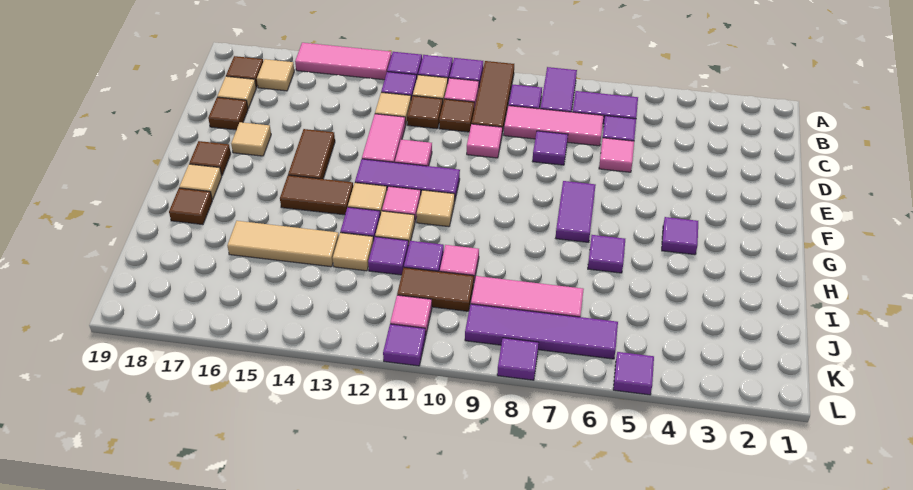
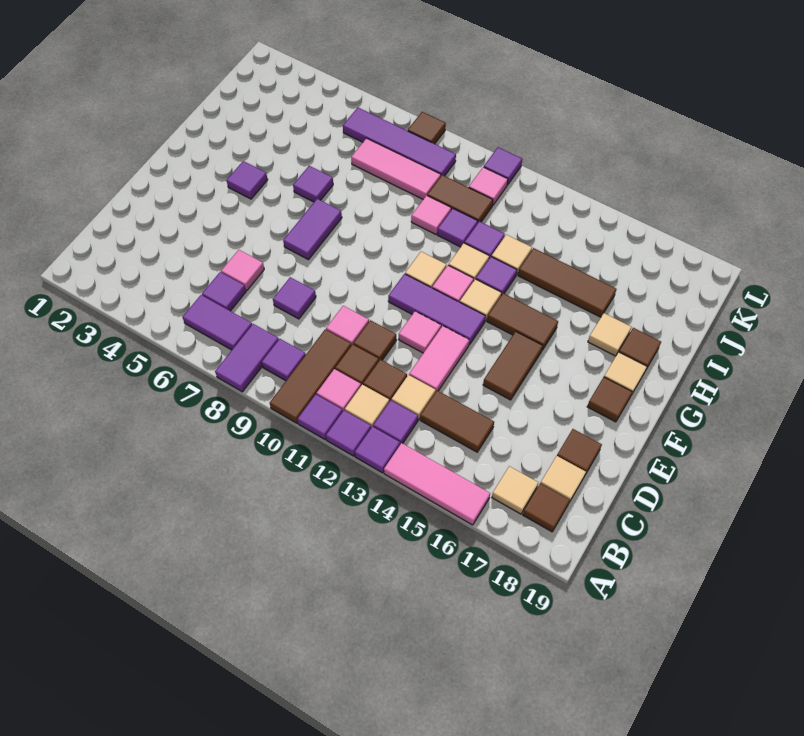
pink 1x3 tile [504,106,603,146] -> none
none -> brown 1x2 tile [420,391,494,452]
none -> brown 1x1 tile [353,320,396,360]
tan 1x1 tile [231,122,271,156] -> tan 1x1 tile moved to [588,313,631,356]
tan 1x3 tile [227,221,339,267] -> brown 1x3 tile [518,248,616,317]
purple 1x1 tile [613,352,654,395] -> none
purple 1x1 tile [497,338,539,380] -> brown 1x1 tile [408,112,446,144]

